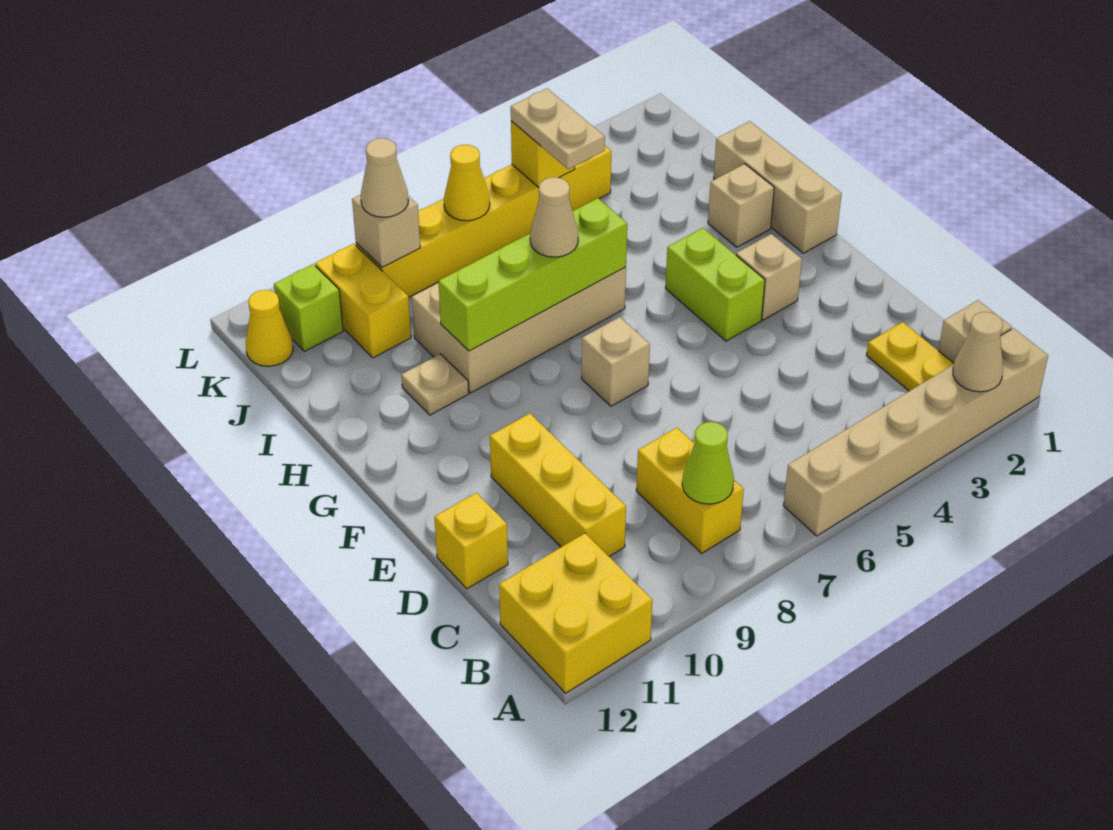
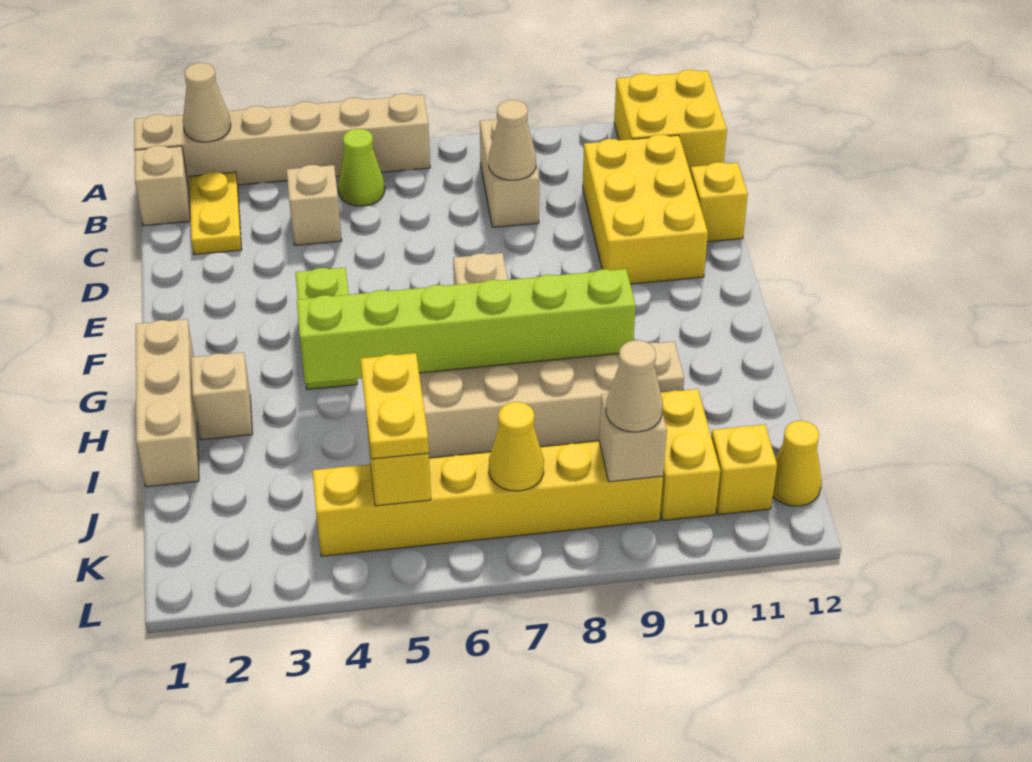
yellow 1x2 brick [636,428,744,553] -> tan 1x2 brick [480,118,539,227]
lime 1x1 cone [682,422,734,504] -> lime 1x1 cone moved to [338,129,385,206]
yellow 1x3 brick [490,413,626,556] -> yellow 2x3 brick [583,135,708,284]
tan 1x1 brick [736,234,802,320] -> tan 1x1 brick moved to [287,165,342,245]
lime 1x4 brick [439,198,627,351] -> lime 1x6 brick [297,269,636,384]
tan 1x1 cone [530,177,578,257] -> tan 1x1 cone moved to [489,100,536,180]
tan 1x2 plate [511,89,605,169] -> yellow 1x2 plate [361,353,429,459]
lime 1x1 brick [274,264,343,351] -> yellow 1x1 brick [711,424,777,515]

